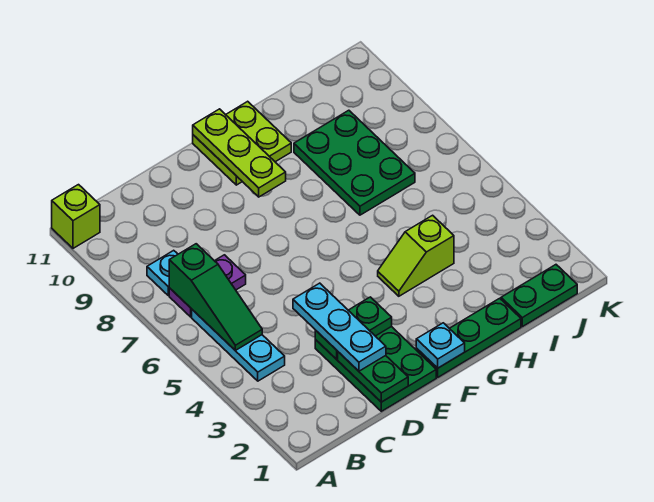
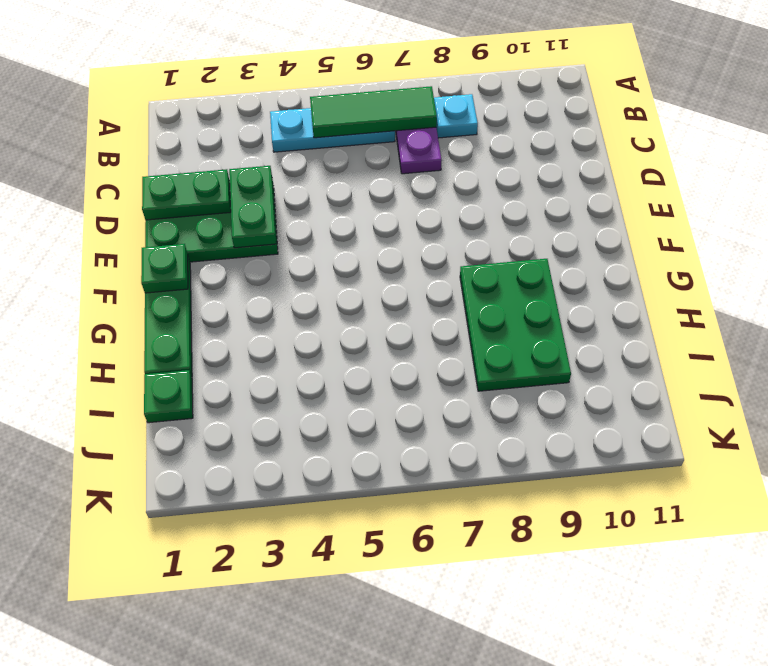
lime 1x1 brick [52,185,100,248] -> none
green 1x3 slope [169,244,262,350] -> green 1x3 tile [310,86,437,138]
cyan 1x3 plate [293,283,386,371] -> none
cyan 1x1 plate [416,323,465,368] -> green 1x1 plate [141,244,188,293]
lime 1x3 plate [193,109,286,197] -> none
lime 2x2 plate [193,101,291,185] -> none
lime 1x2 slope [378,215,454,296] -> none
green 2x3 plate [294,110,415,215] -> green 2x3 plate turned to [460,259,571,391]
green 1x2 plate [501,265,577,327] -> green 1x1 plate [144,370,193,423]

